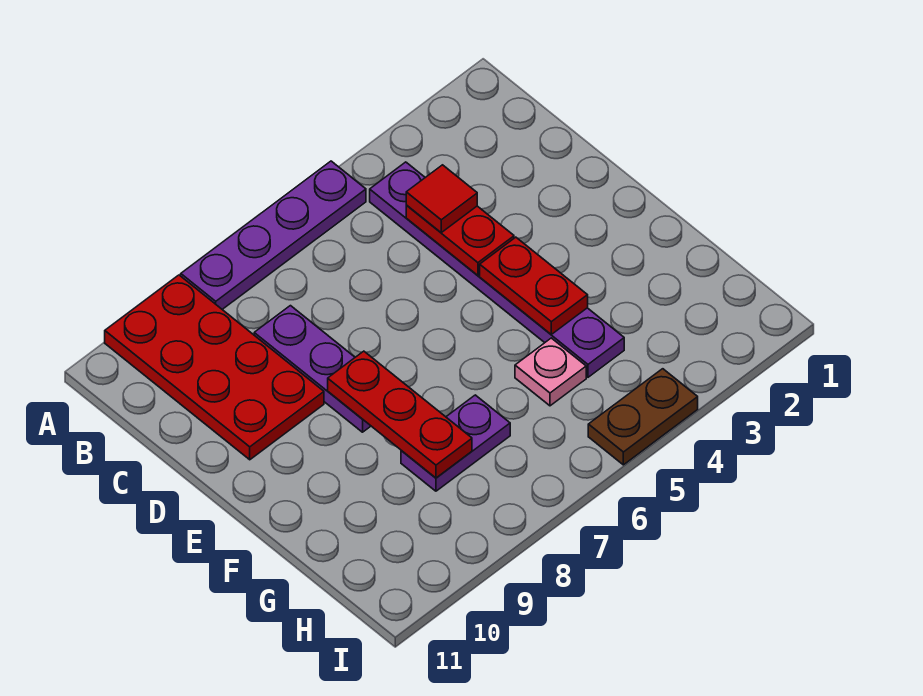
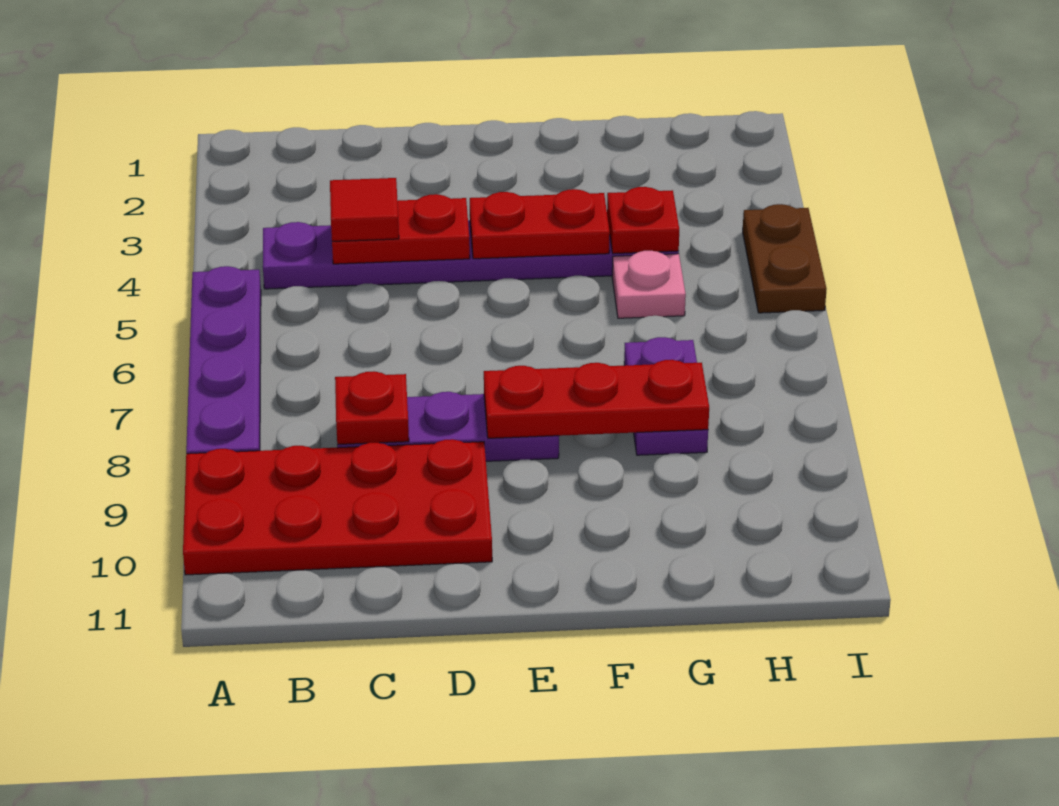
none -> red 1x1 plate [335,371,409,445]
none -> red 1x1 plate [607,187,679,254]

